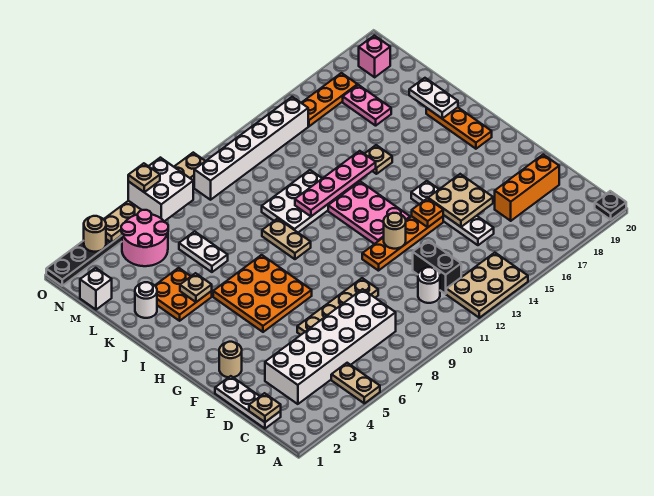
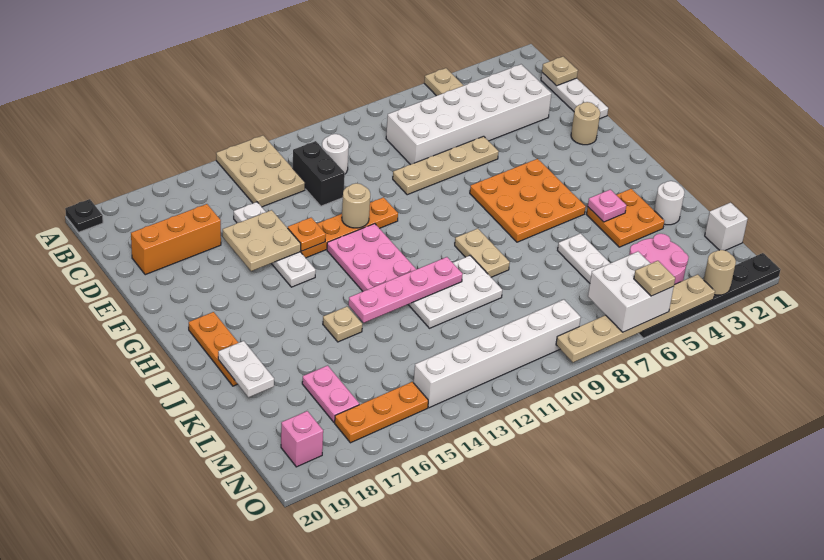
tan 2x3 plate [446,253,528,318] -> tan 2x3 plate turned to [216,135,305,207]
tan 1x1 plate [180,273,212,302] -> pink 1x1 plate [588,190,626,222]

